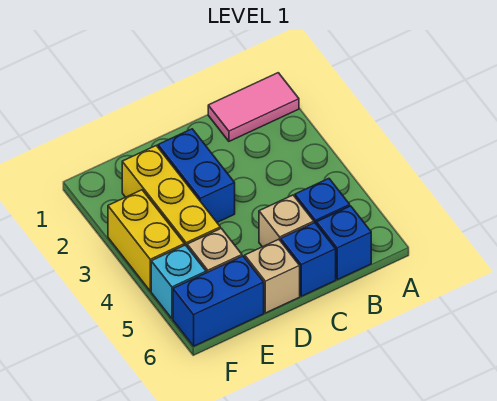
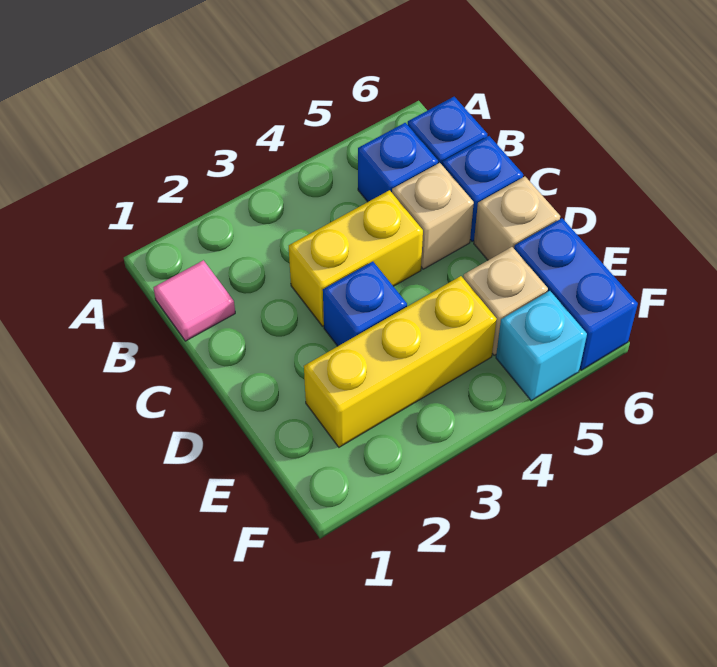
pink 1x2 tile [208,73,299,141] -> pink 1x1 tile [153,260,235,341]
blue 1x2 brick [158,129,235,222] -> blue 1x1 brick [323,262,407,346]
yellow 1x2 brick [108,190,184,291] -> yellow 1x2 brick moved to [289,190,423,326]

